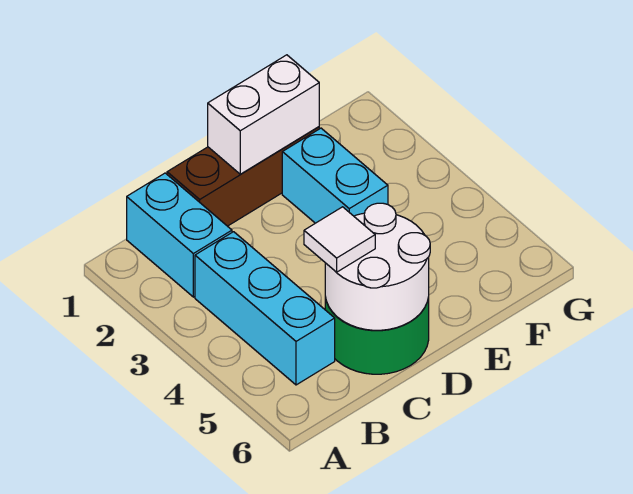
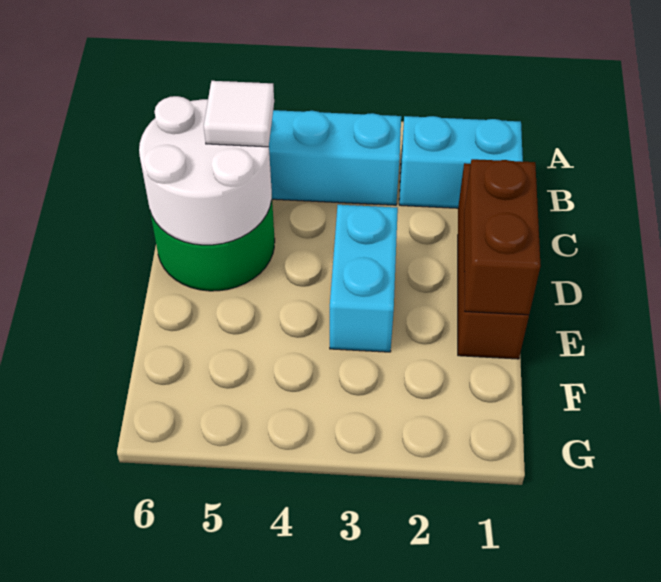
white 1x2 brick [208,55,319,174] -> brown 1x2 brick [464,159,541,315]
cyan 1x2 brick [282,128,388,223] -> cyan 1x2 brick turned to [330,205,398,352]

